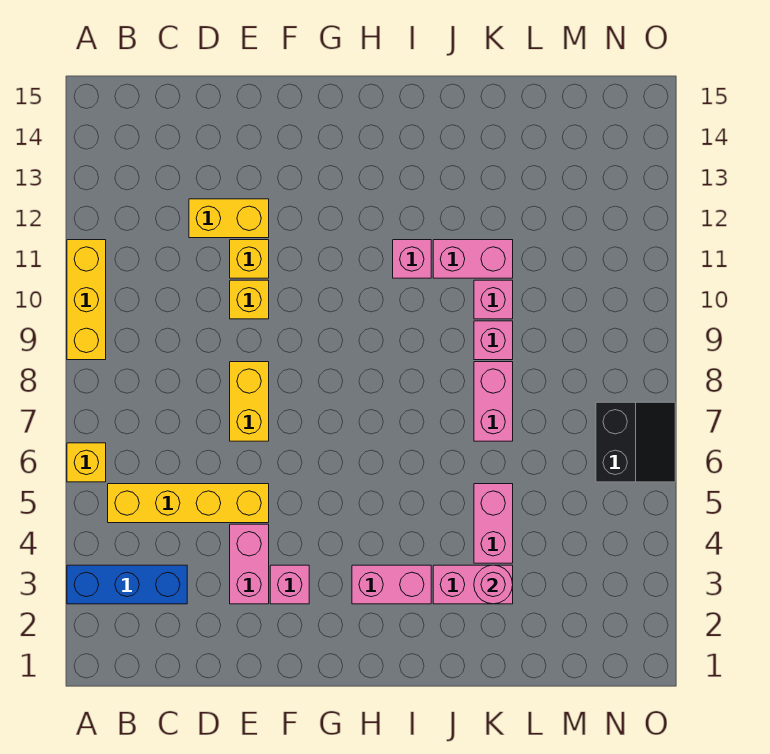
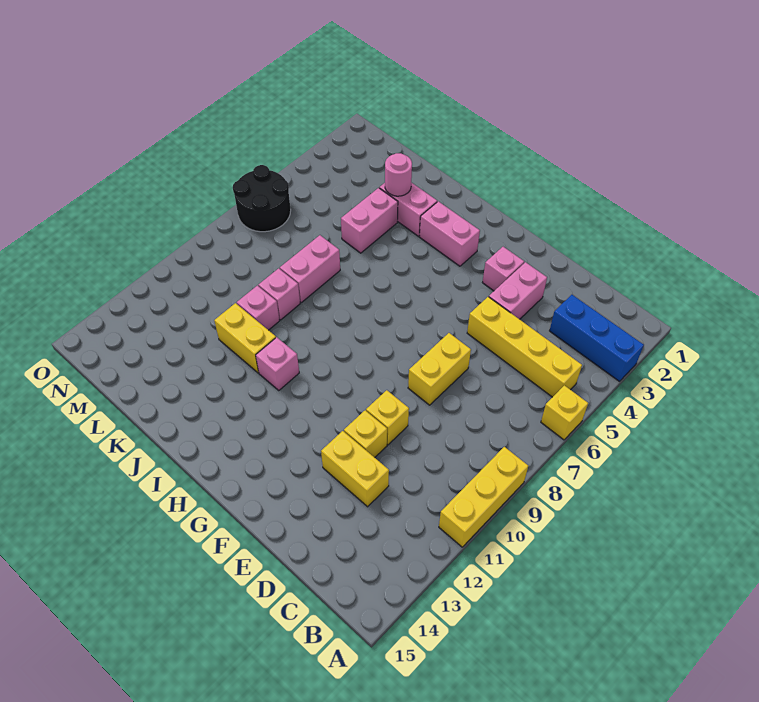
pink 1x2 brick [433,240,513,278] -> yellow 1x2 brick [214,303,276,373]
black 2x2 slope [596,402,675,482] -> black 2x2 round brick [233,165,291,232]

